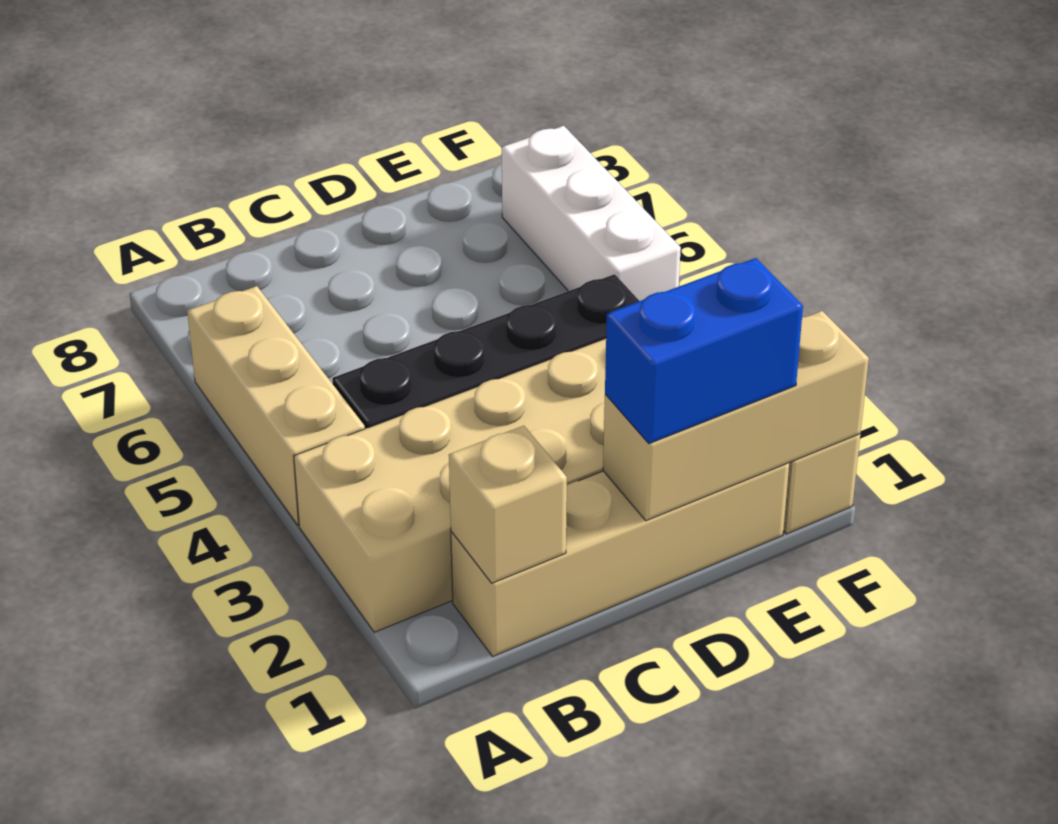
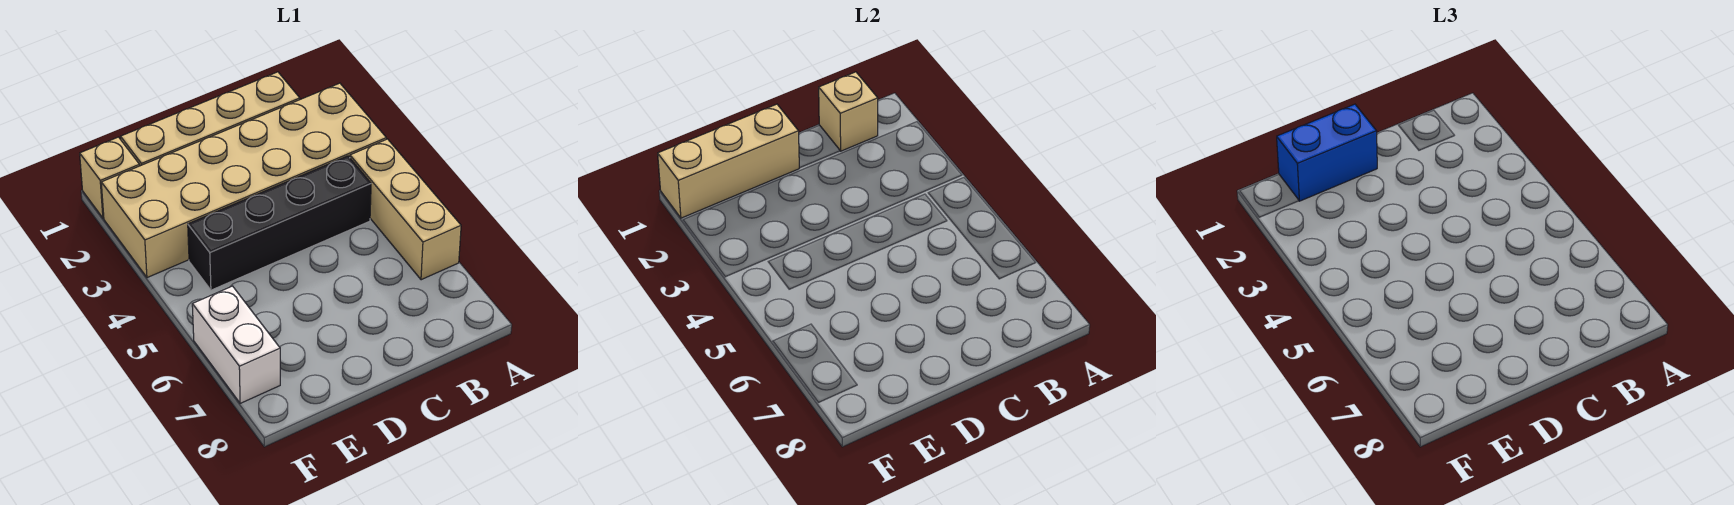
white 1x3 brick [502,126,681,301] -> white 1x2 brick [192,286,280,403]

